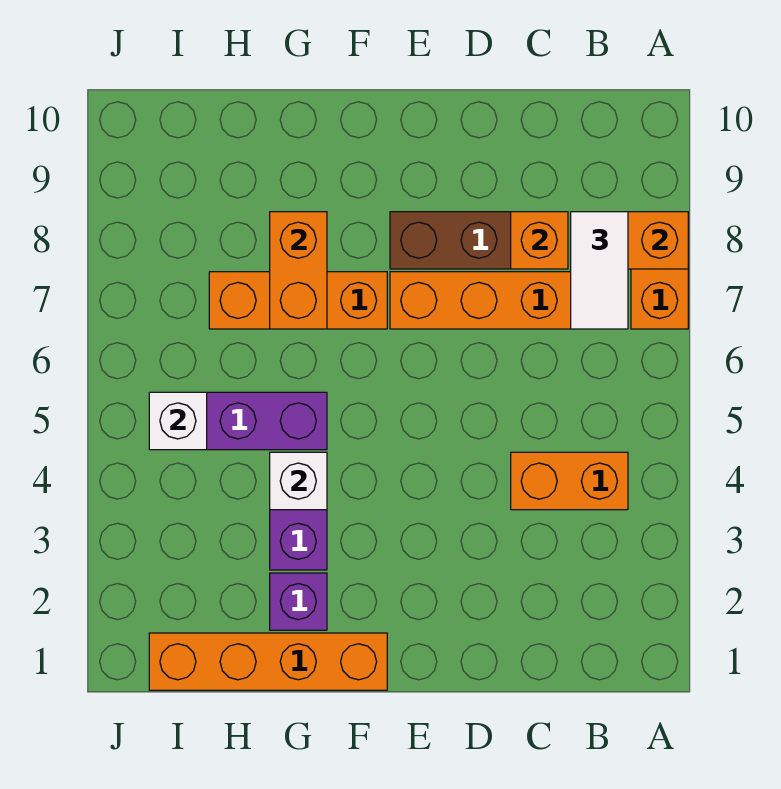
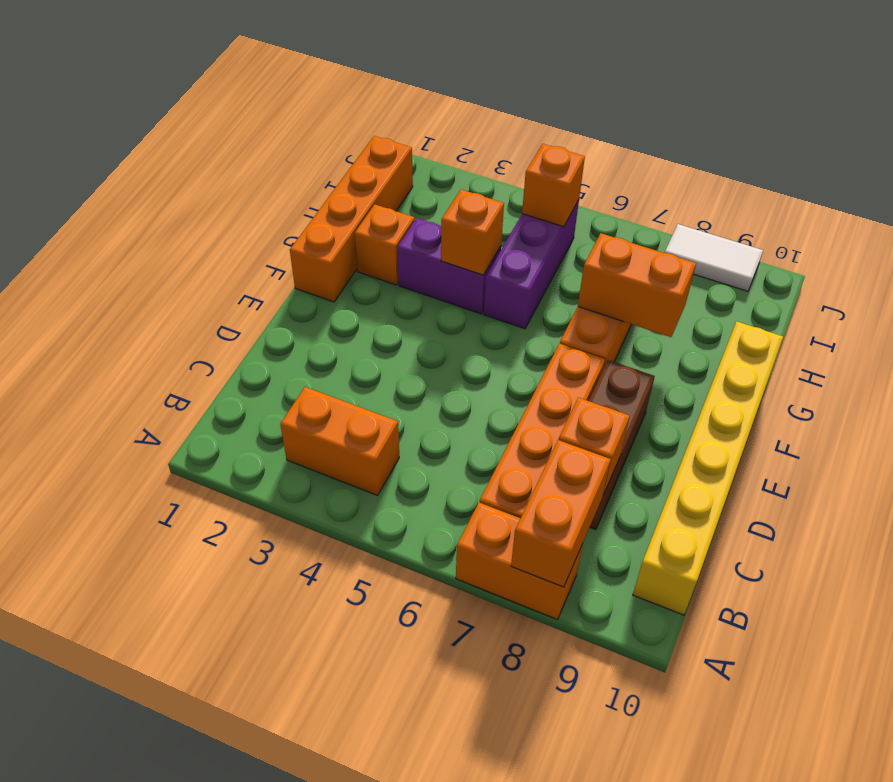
orange 1x2 brick [511,452,628,510] -> orange 1x2 brick turned to [280,387,399,495]
white 1x2 tile [571,212,628,329] -> white 1x2 tile moved to [664,224,763,291]
none -> yellow 1x6 brick [633,321,783,615]
purple 1x1 brick [270,573,327,630] -> orange 1x1 brick [354,204,415,285]
white 1x1 brick [270,452,327,510] -> orange 1x1 brick [441,190,504,275]
white 1x1 brick [149,392,207,450] -> orange 1x1 brick [522,144,585,227]

